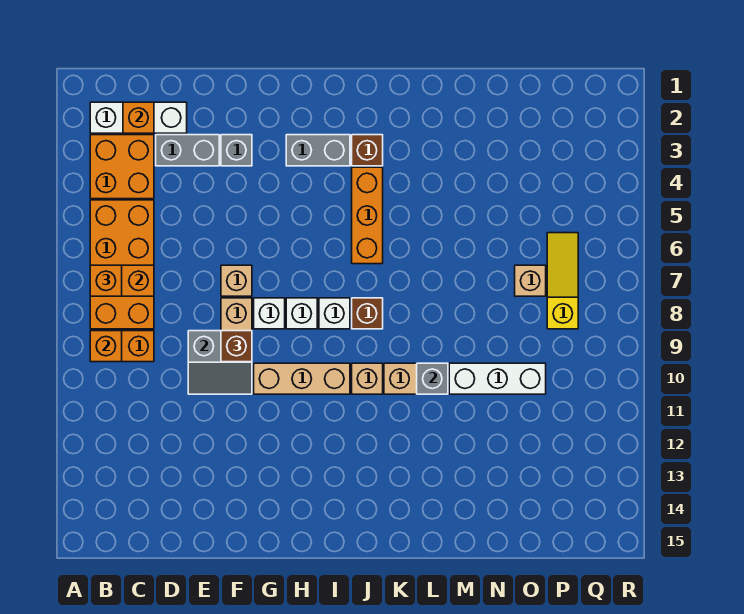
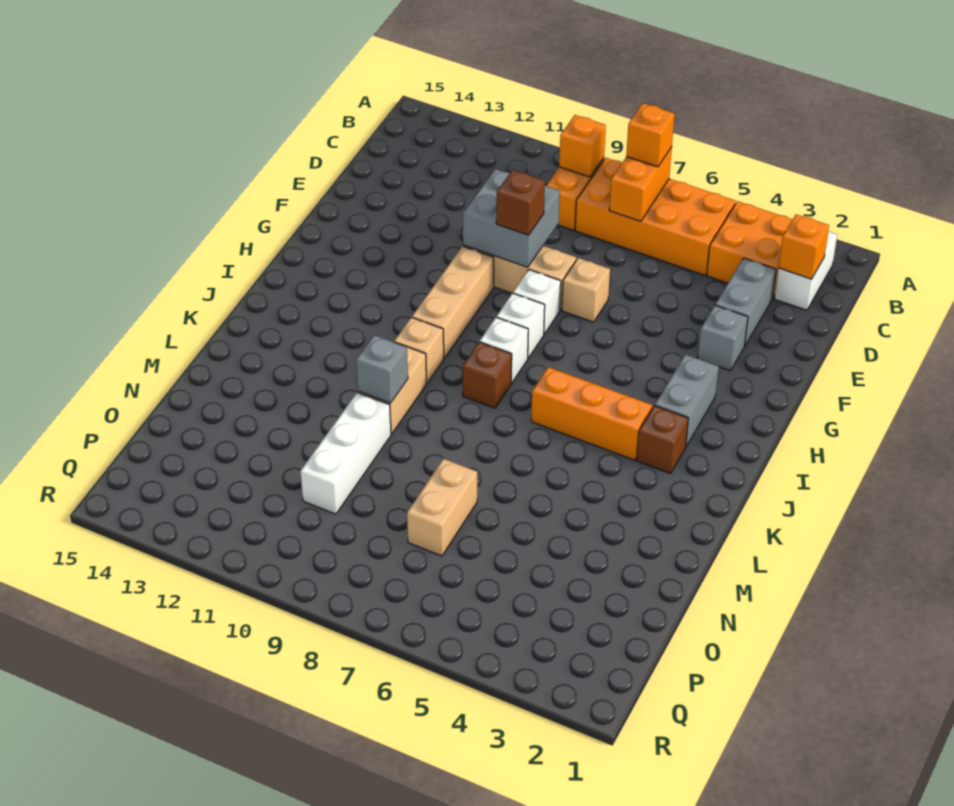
white 1x3 brick [90,102,187,133] -> white 1x2 brick [774,231,837,310]
grey 2x2 slope [188,331,252,394] -> grey 2x2 brick [463,169,560,267]
tan 1x1 brick [515,265,546,296] -> tan 1x2 brick [407,459,477,556]
yellow 1x3 slope [547,233,578,329] -> none

